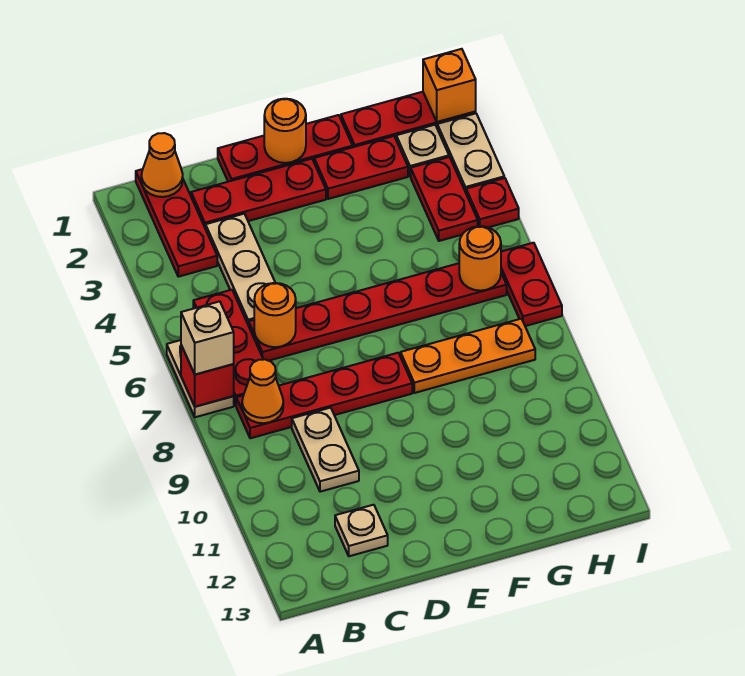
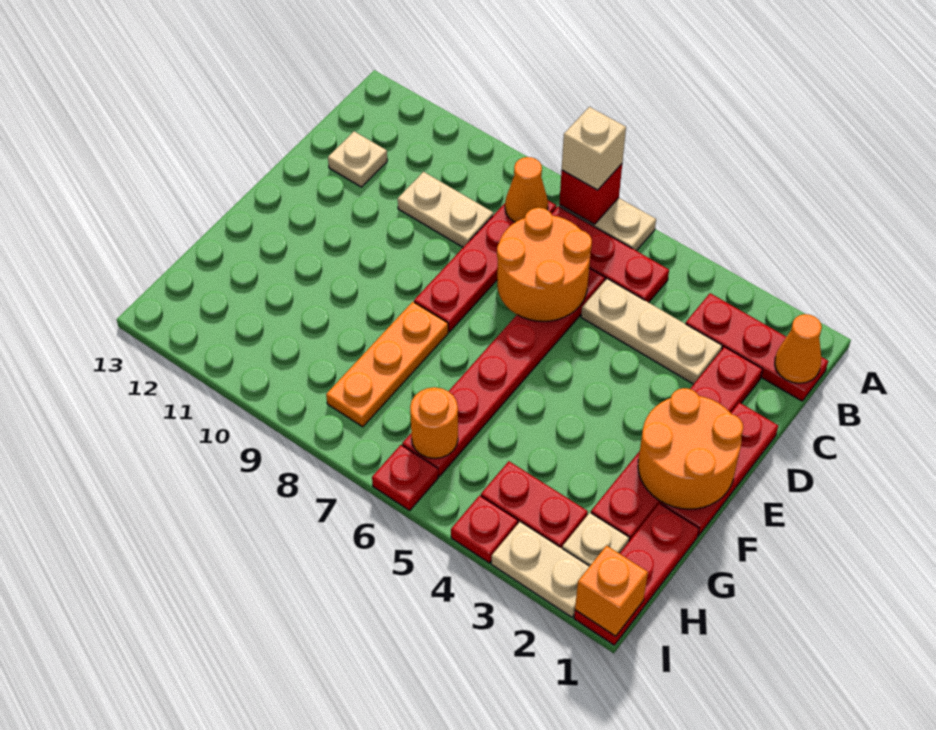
orange 1x1 round brick [254,283,296,347] -> orange 2x2 round brick [497,208,592,321]
orange 1x1 round brick [264,99,306,163] -> orange 2x2 round brick [638,388,743,509]
red 1x2 plate [501,243,562,326] -> red 1x1 plate [372,445,438,510]

